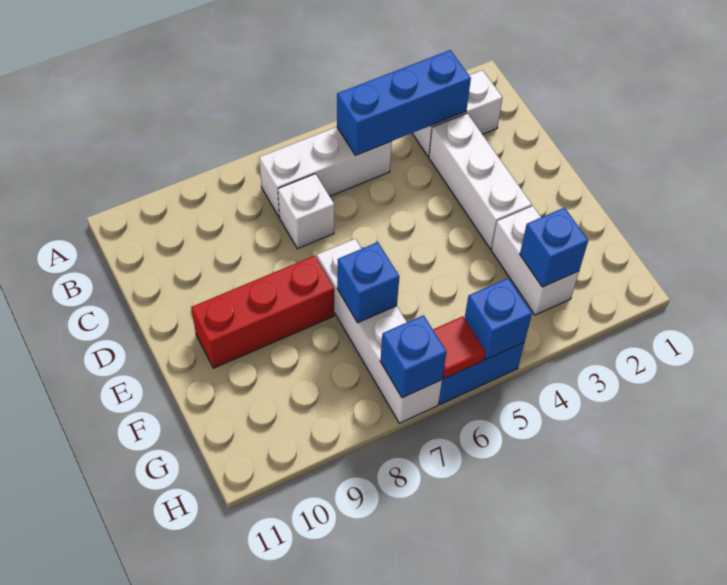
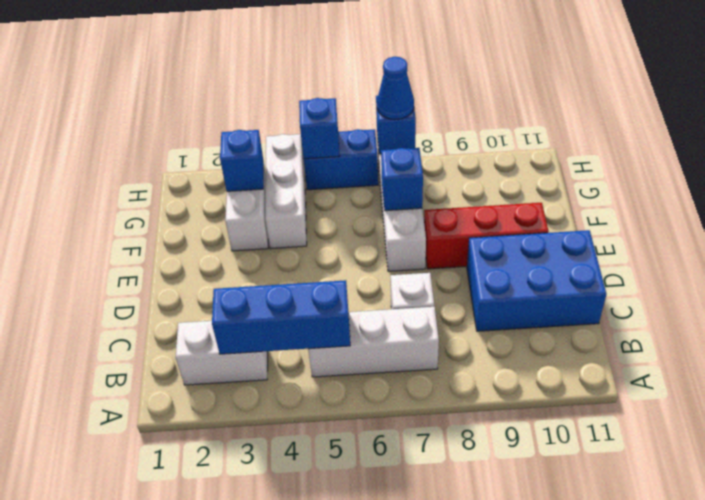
white 1x3 brick [429,113,532,249] -> white 1x3 brick moved to [265,134,307,249]
none -> blue 2x3 brick [467,230,606,331]
red 1x1 tile [433,316,486,378] -> none
none -> blue 1x1 cone [377,57,414,119]

